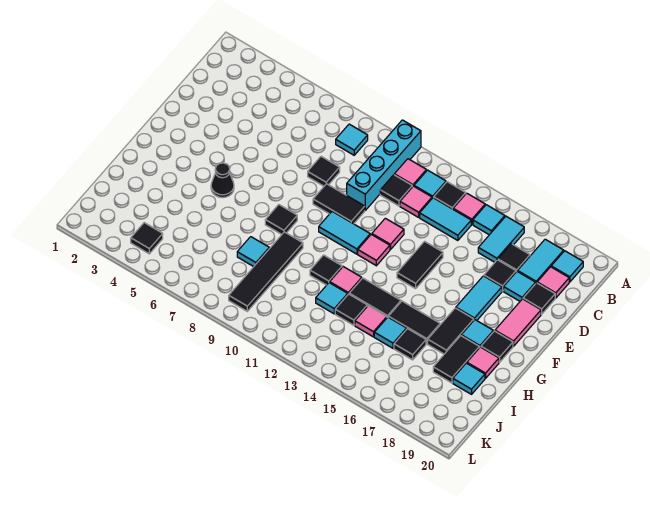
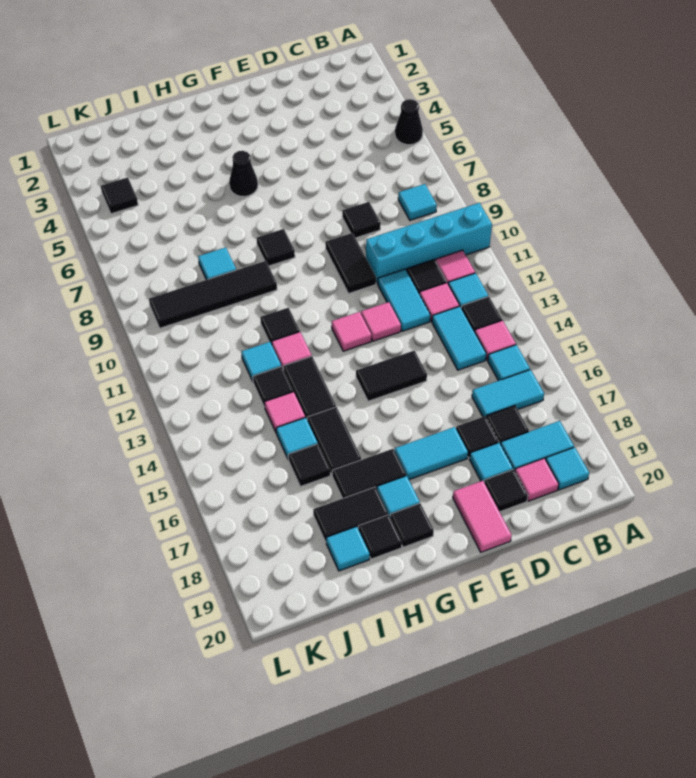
none -> black 1x1 cone [395,99,423,145]
pink 1x2 tile [495,299,541,346] -> pink 1x2 tile turned to [453,481,512,552]
cyan 1x2 tile [319,212,370,254] -> cyan 1x2 tile moved to [378,269,430,331]
pink 1x1 tile [467,347,499,378] -> black 1x1 tile [358,515,402,559]

